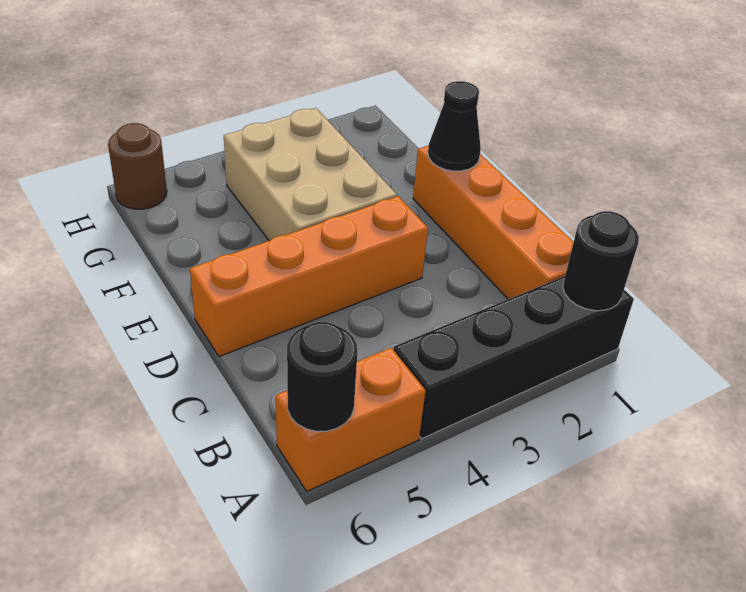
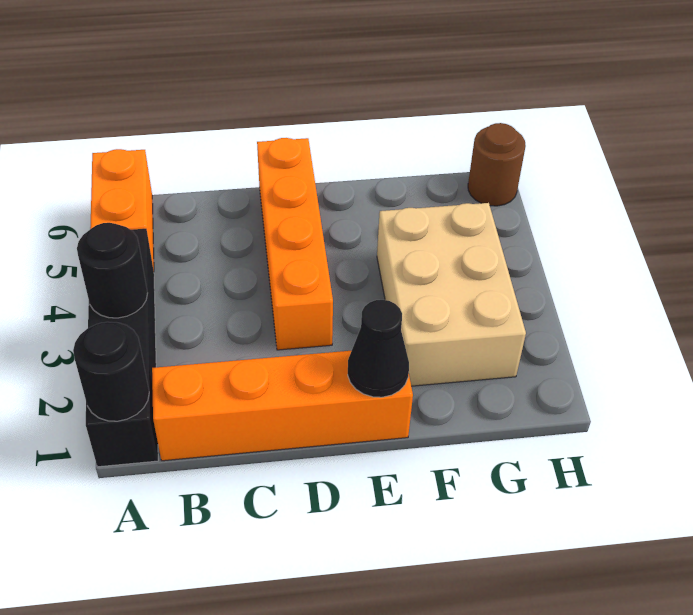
black 1x1 round brick [287,322,357,431] -> black 1x1 round brick moved to [77,223,148,318]
tan 2x3 brick [224,108,397,241] -> tan 2x3 brick turned to [377,203,526,386]

